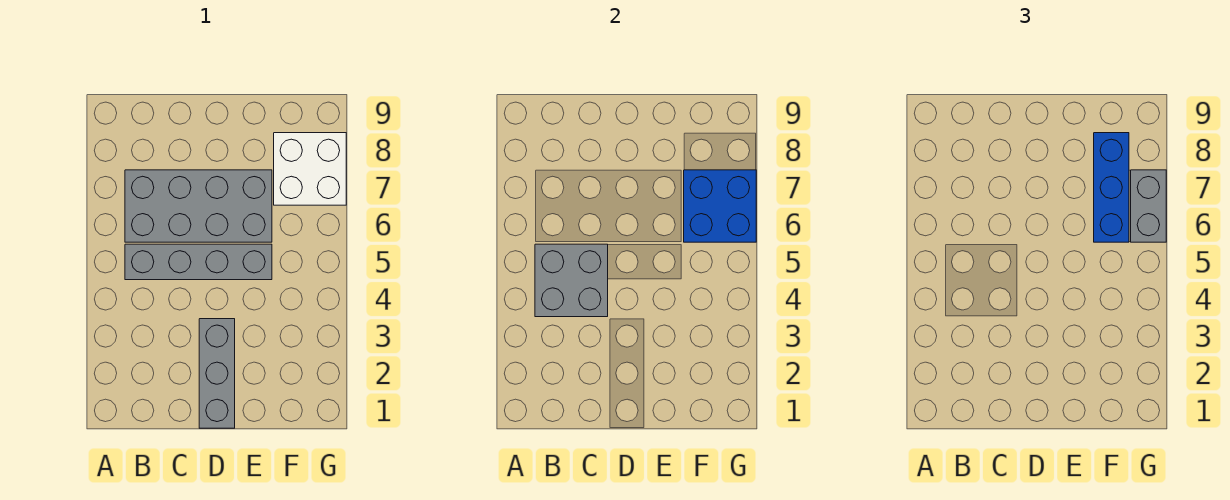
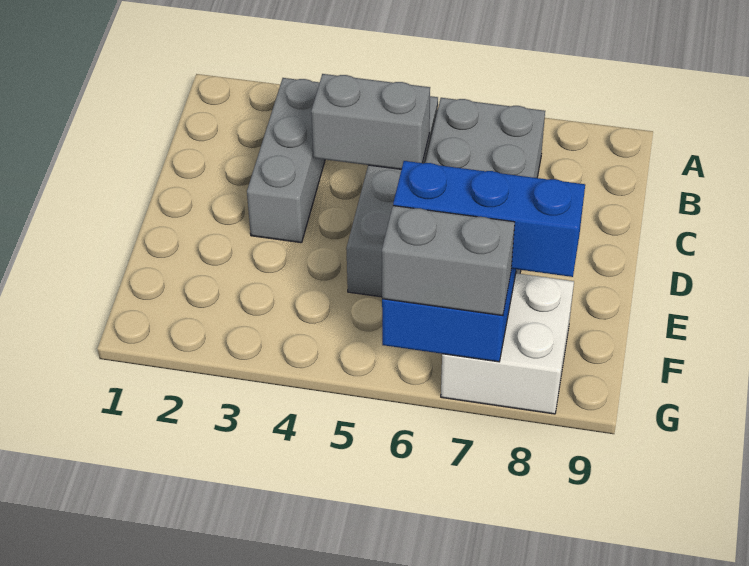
grey 2x2 brick [535,244,608,317] -> grey 1x2 brick [311,74,430,169]
grey 1x3 brick [199,319,235,428] -> grey 1x3 brick turned to [247,78,325,243]

